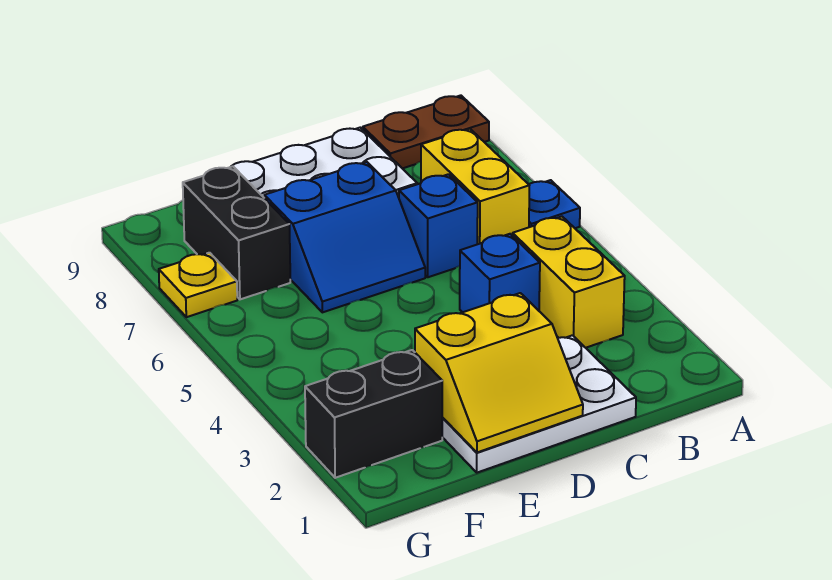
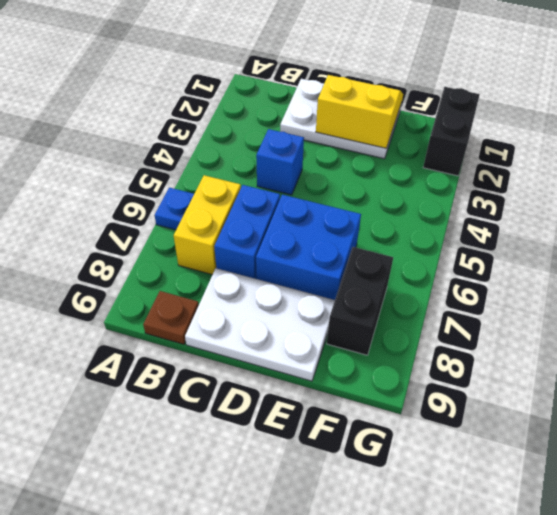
brown 1x2 plate [363,95,489,169] -> brown 1x1 plate [143,291,199,344]
yellow 1x2 brick [513,217,625,348] -> none
blue 1x1 brick [399,174,478,277] -> blue 1x2 brick [214,185,280,279]
blue 2x2 slope [264,162,425,312] -> blue 2x2 brick [256,195,361,300]
black 1x2 brick [305,350,442,478] -> black 1x2 brick turned to [423,87,480,176]
yellow 1x1 plate [159,253,237,317] -> none

